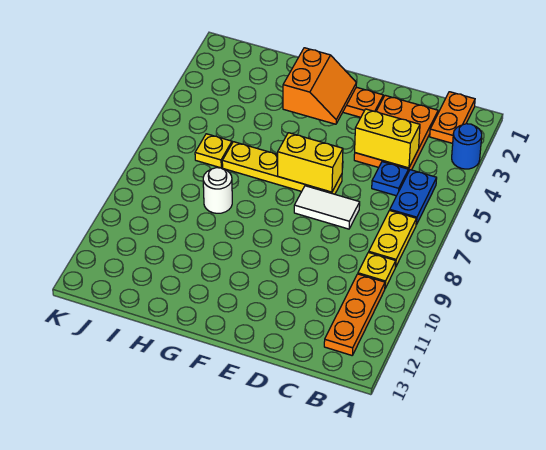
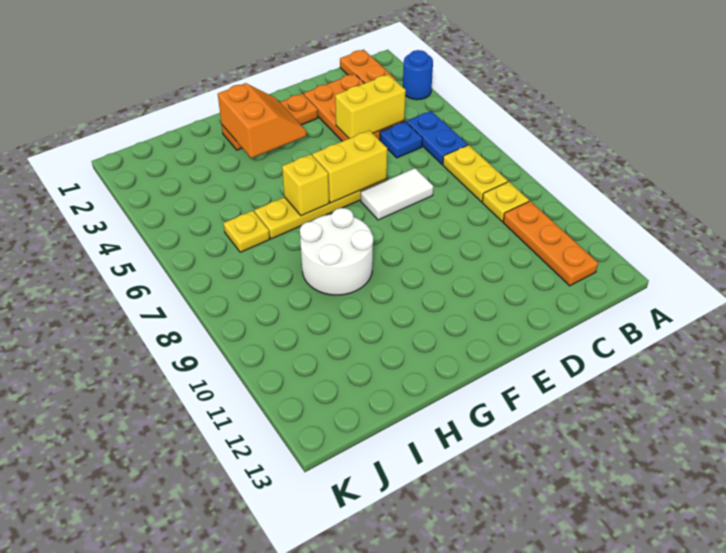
none -> yellow 1x1 brick [282,154,329,216]
white 1x1 round brick [203,168,232,213] -> white 2x2 round brick [300,208,373,295]

